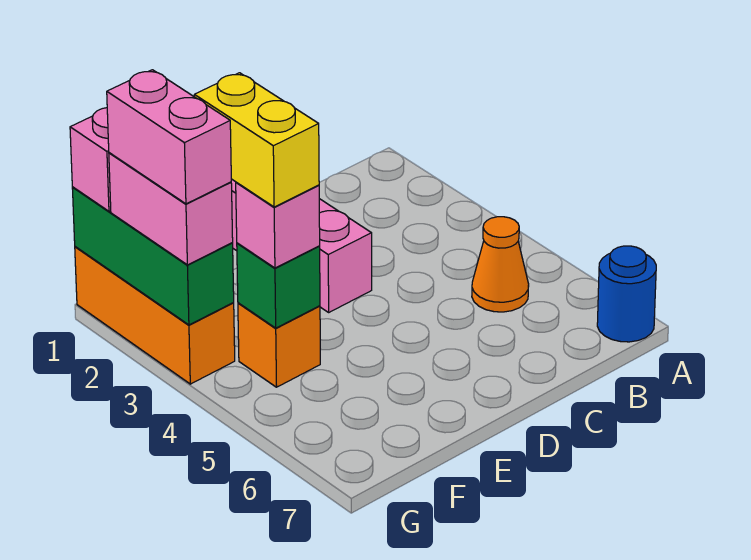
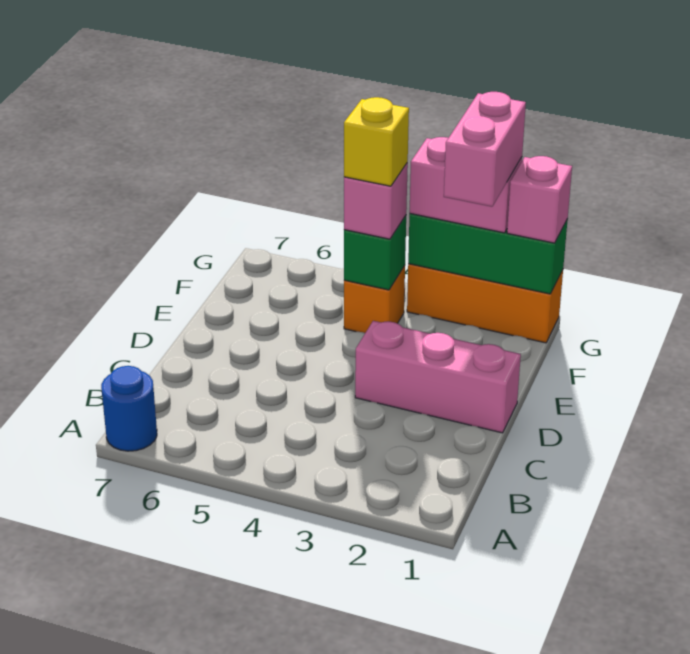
orange 1x1 cone [472,217,529,312] -> none
yellow 1x2 brick [194,73,319,207] -> yellow 1x1 brick [344,97,409,186]
pink 1x2 brick [107,70,231,204] -> pink 1x2 brick turned to [444,92,526,207]

